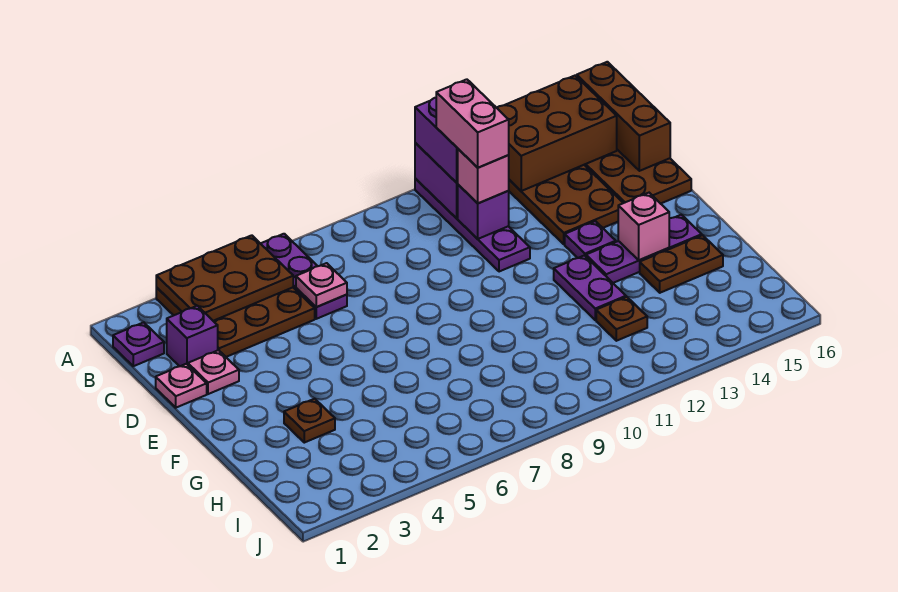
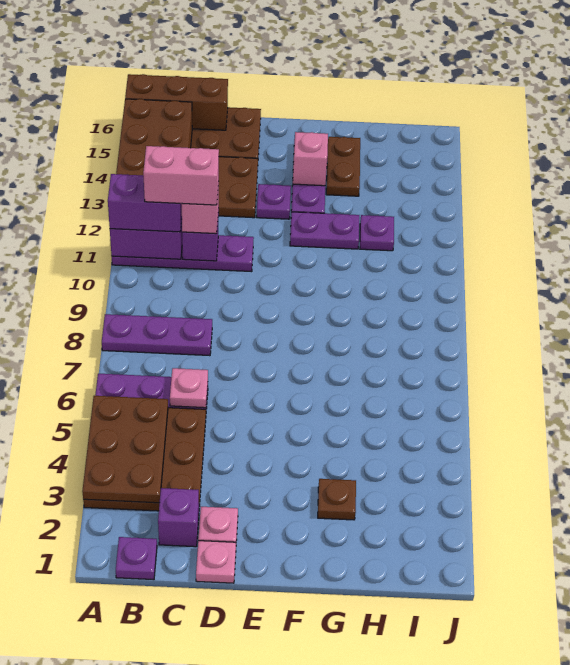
none -> purple 1x3 plate [102,314,212,356]
brown 1x1 plate [596,297,647,341] -> purple 1x1 plate [360,215,394,251]

